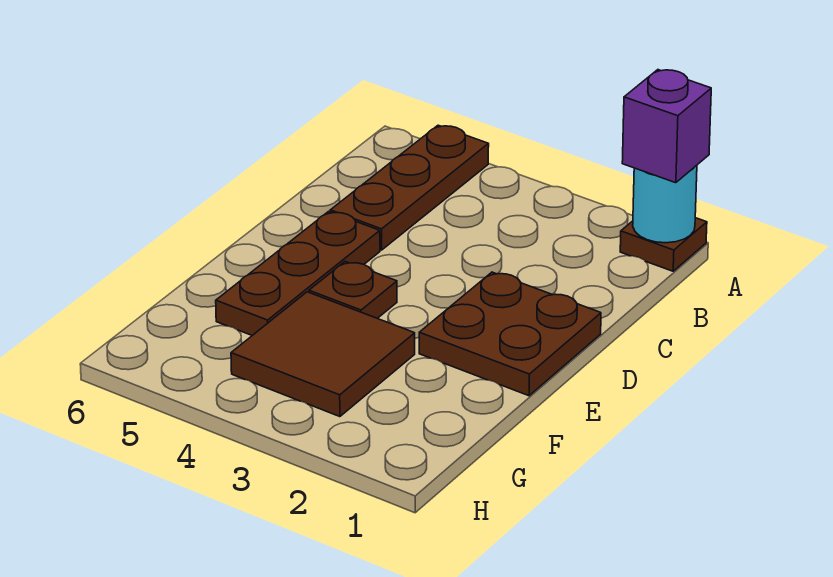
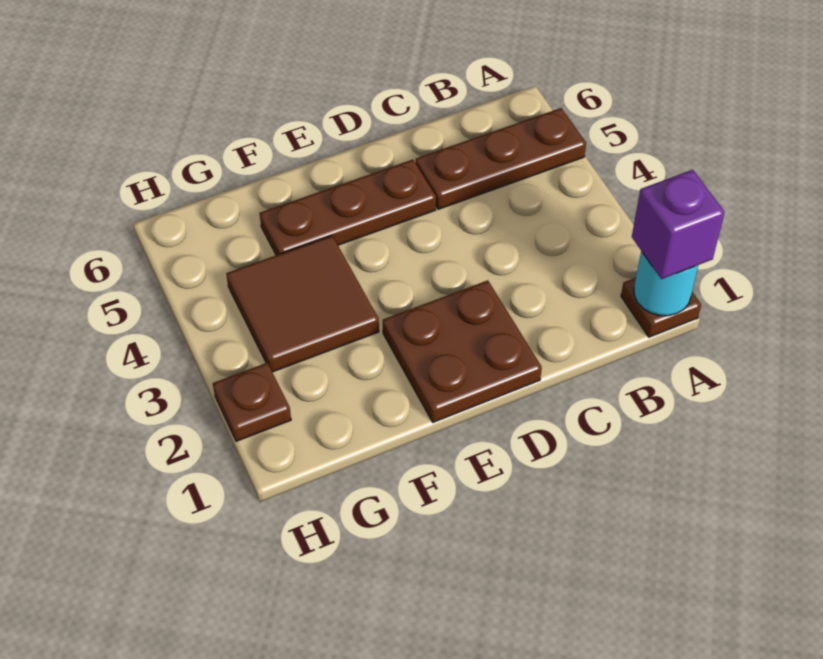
brown 1x1 plate [309,262,397,318] -> brown 1x1 plate moved to [213,363,291,441]

